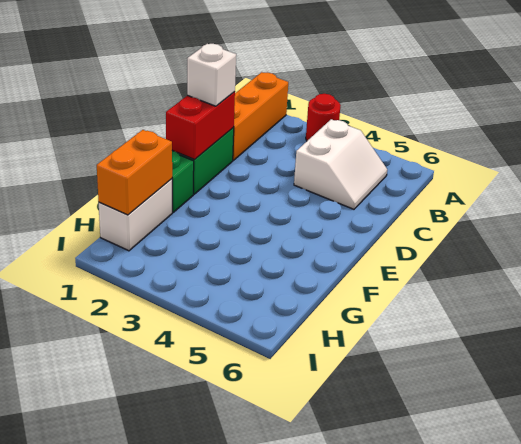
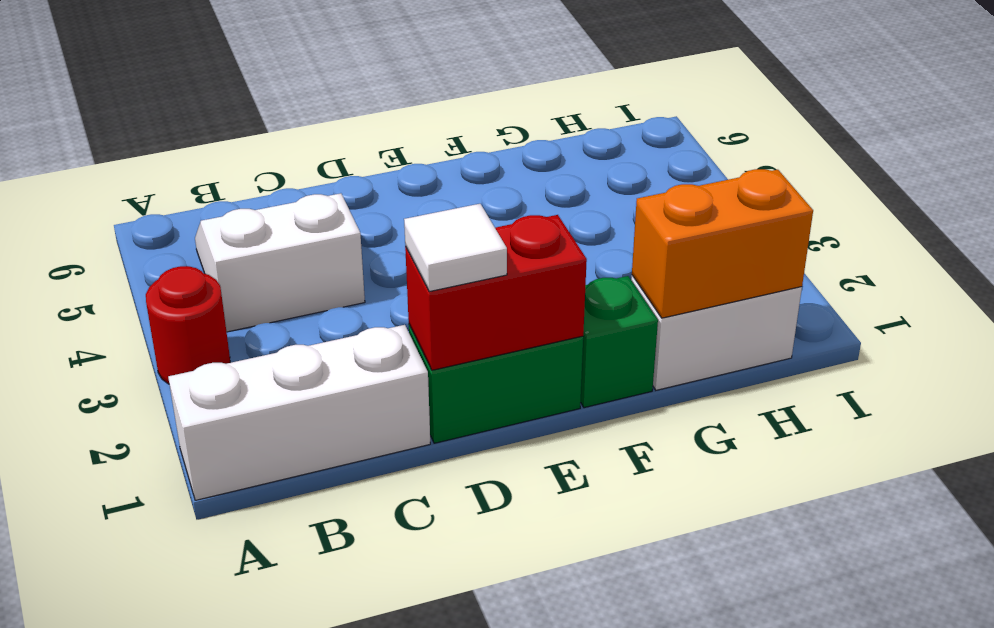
orange 1x3 brick [233,72,288,160] -> white 1x3 brick [168,325,430,500]
white 1x1 brick [187,44,236,106] -> white 1x1 tile [404,204,507,292]

